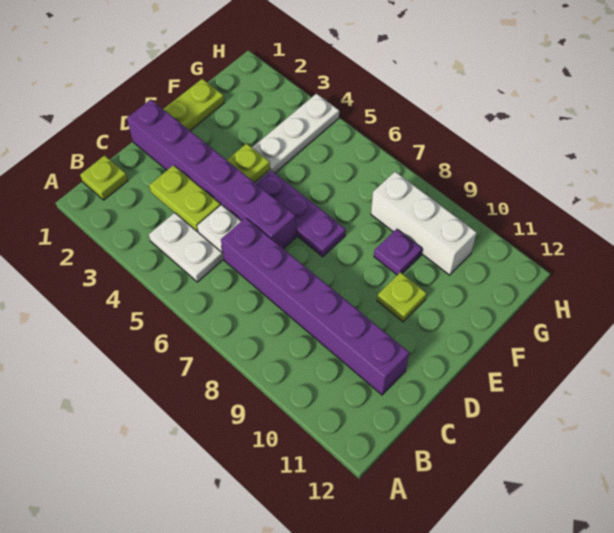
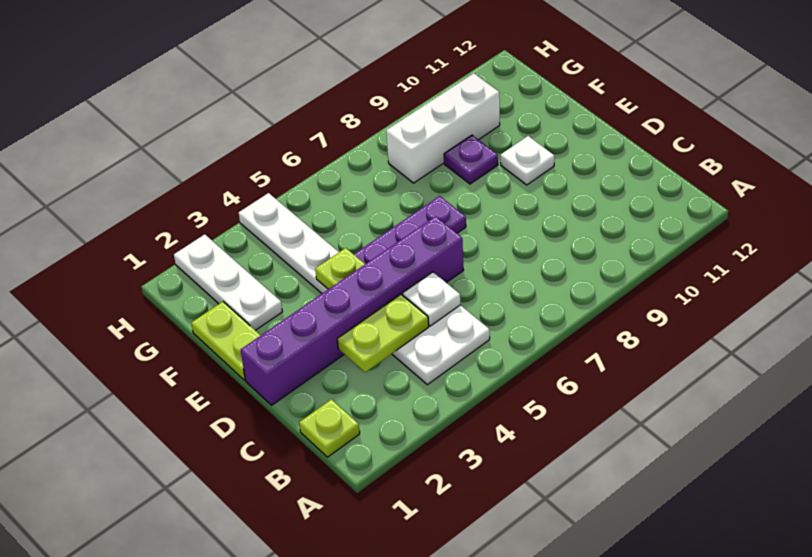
purple 1x6 brick [221,218,409,395] -> none
lime 1x1 plate [377,272,427,322] -> white 1x1 plate [501,136,554,185]
none -> white 1x3 plate [174,234,282,330]

